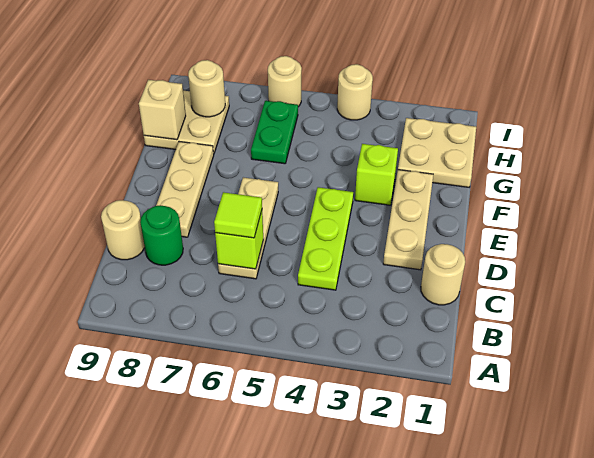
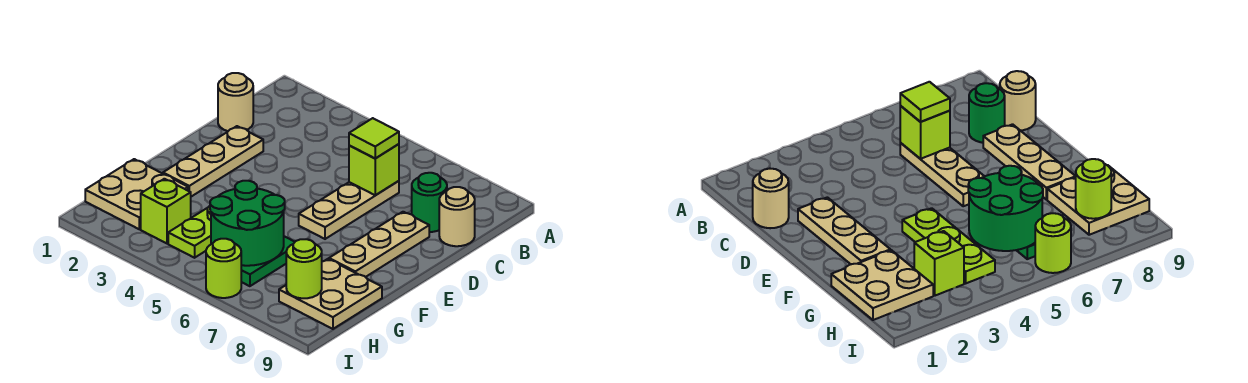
lime 1x3 plate [298,187,353,290] -> lime 1x3 plate moved to [168,206,211,258]
lime 1x1 brick [355,144,398,205] -> lime 1x1 brick moved to [141,179,191,243]
none -> green 2x2 round brick [210,181,285,266]
tan 1x1 brick [139,80,186,140] -> none
tan 1x1 round brick [188,60,225,117] -> lime 1x1 round brick [286,239,322,298]
tan 1x1 round brick [337,64,373,120] -> none
tan 1x1 round brick [268,56,302,107] -> lime 1x1 round brick [206,239,241,298]

